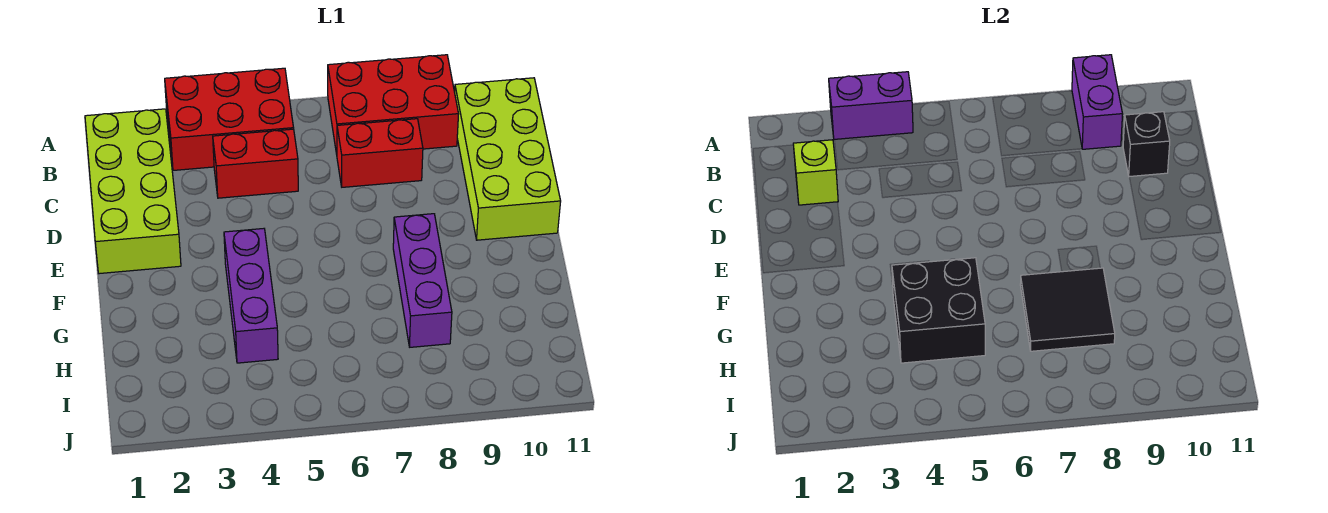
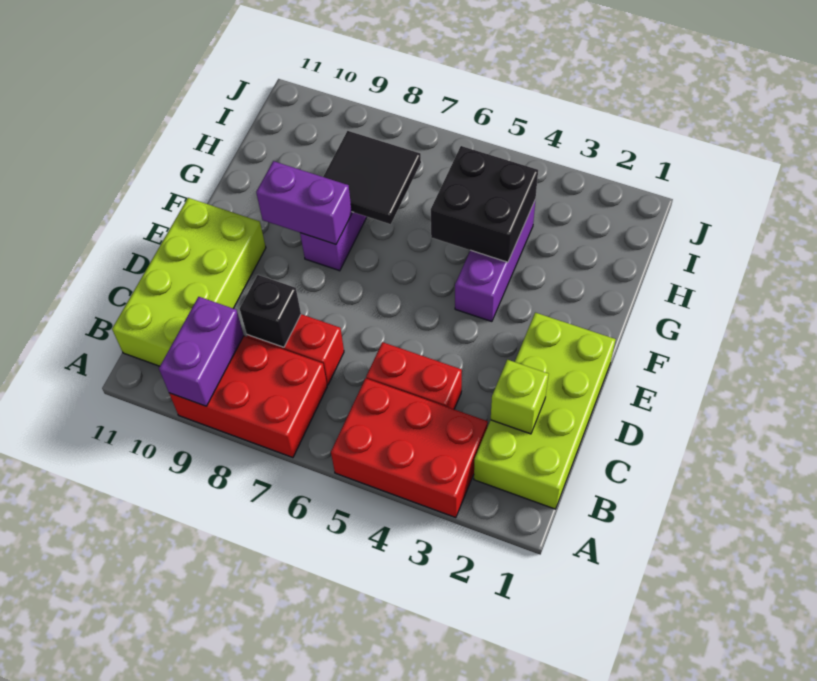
purple 1x2 brick [829,72,913,139] -> purple 1x2 brick moved to [256,161,352,244]
black 1x1 brick [1123,112,1170,177] -> black 1x1 brick moved to [240,275,301,347]

